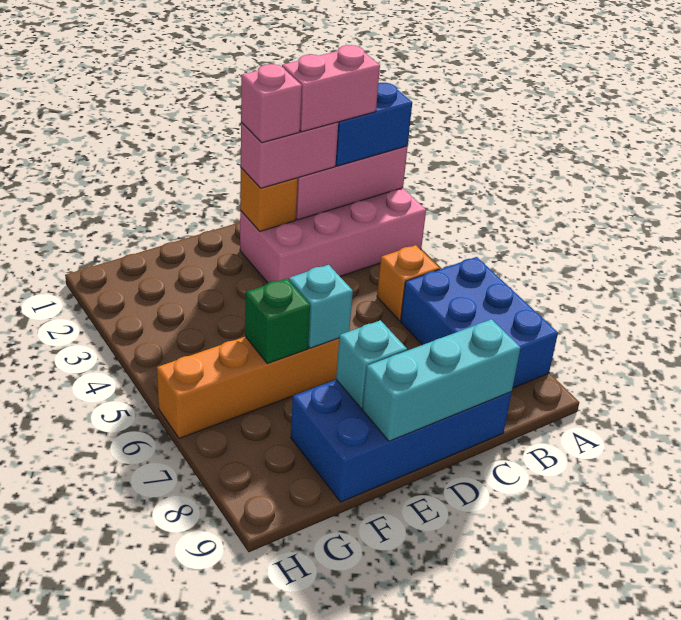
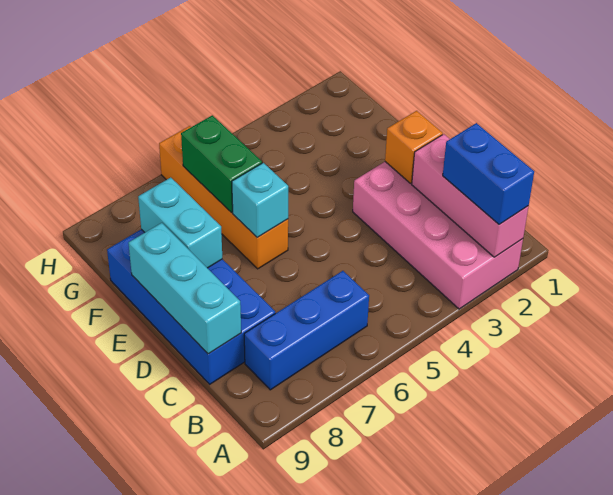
blue 2x3 brick [401,257,558,388] -> blue 1x3 brick [244,271,369,390]
pink 1x2 brick [282,45,380,132] -> none
orange 1x1 brick [377,245,439,321] -> none
pink 1x2 brick [241,122,338,188] -> none
pink 1x1 brick [241,64,302,143] -> none
cyan 1x1 brick [336,320,407,409] -> cyan 1x2 brick [138,177,222,268]
green 1x1 brick [245,278,310,363] -> green 1x2 brick [181,115,262,213]

